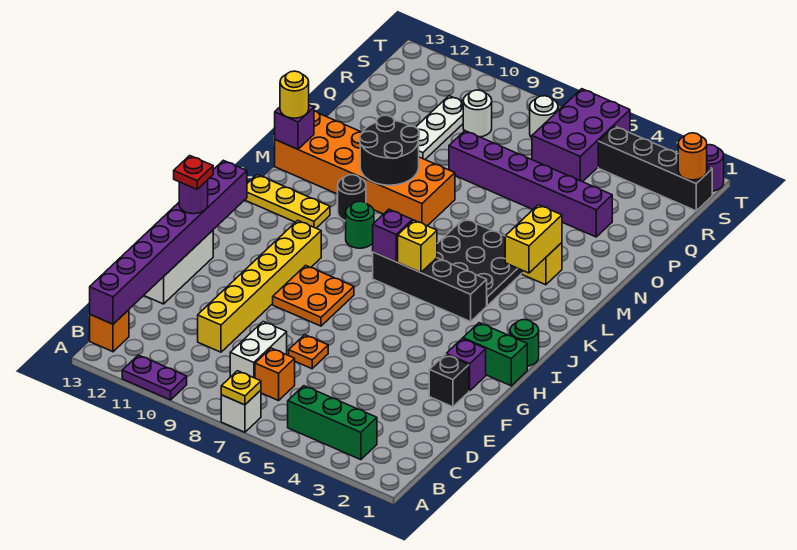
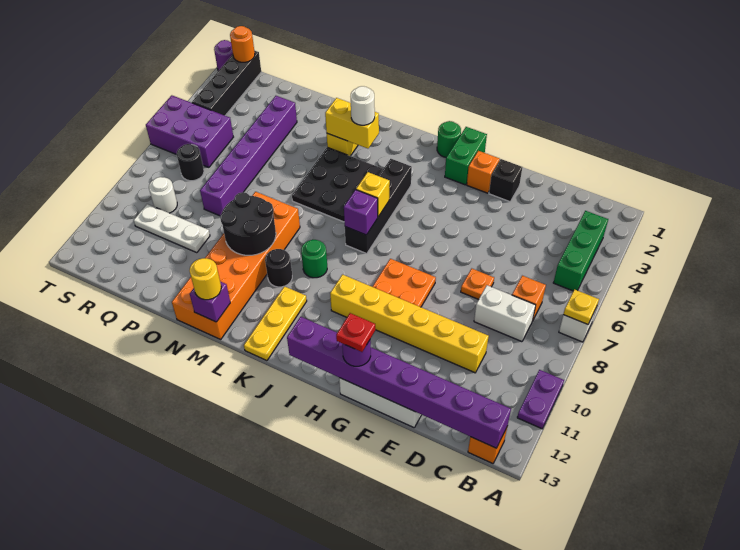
purple 1x1 brick [446,339,486,391] -> orange 1x1 brick [467,151,500,193]
none -> black 1x1 round brick [177,144,204,181]
white 1x1 round brick [530,96,558,138] -> white 1x1 round brick moved to [351,86,375,125]

